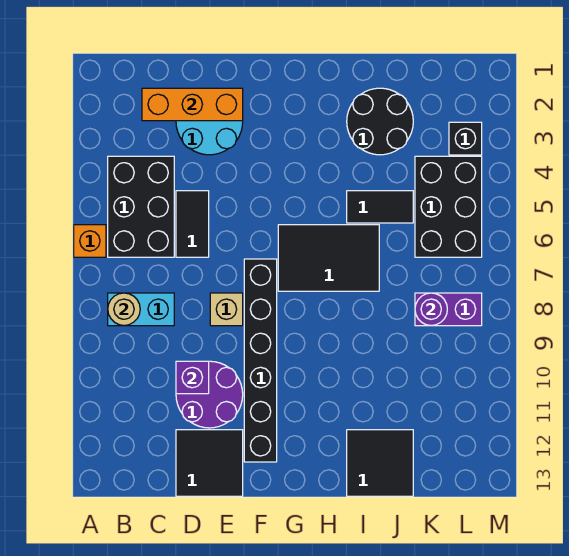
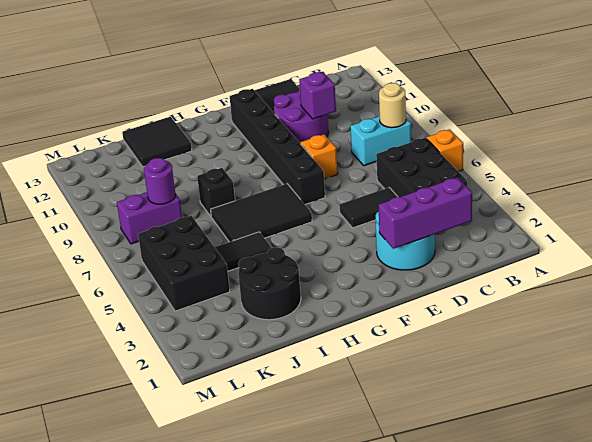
orange 1x3 brick [142,88,243,121] -> purple 1x3 brick [378,177,472,249]
black 1x2 tile [176,191,209,257] -> black 1x2 tile turned to [339,188,398,228]
tan 1x1 brick [210,293,243,326] -> orange 1x1 brick [300,134,338,179]
black 1x1 brick [449,122,482,155] -> black 1x1 brick moved to [197,168,235,217]

